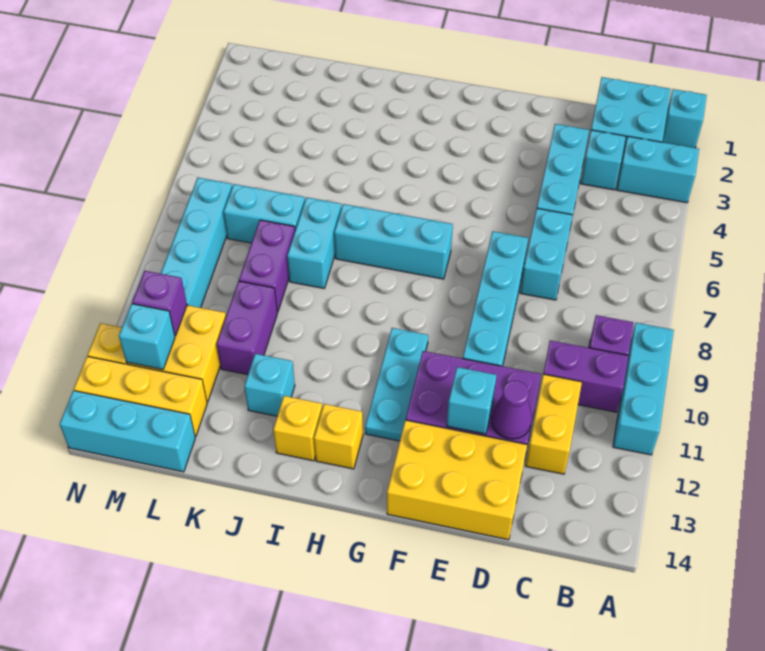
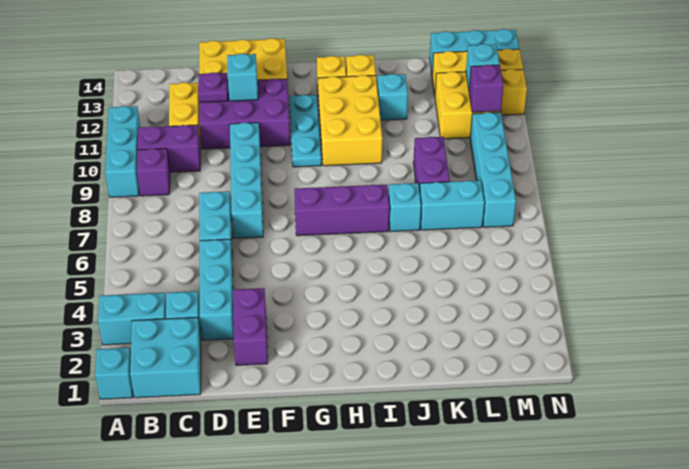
purple 1x1 cone [492,381,532,439] -> purple 1x1 plate [199,72,228,102]
cyan 1x3 brick [334,204,453,279] -> purple 1x3 brick [294,185,389,236]
none -> yellow 2x3 brick [318,75,382,166]
cyan 1x2 brick [287,197,341,288] -> cyan 1x1 brick [388,183,421,232]
purple 1x2 brick [217,281,277,375] -> purple 1x2 brick moved to [233,288,268,365]

